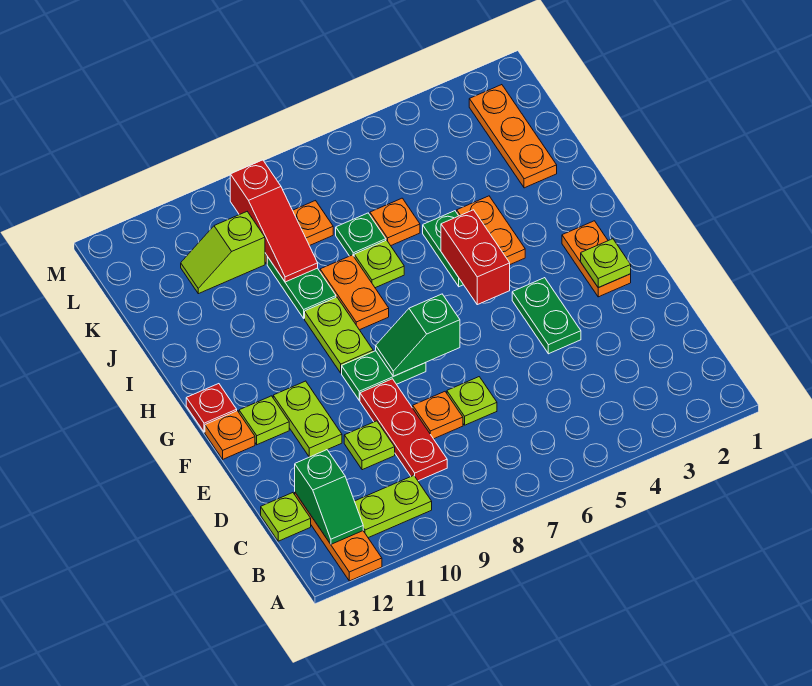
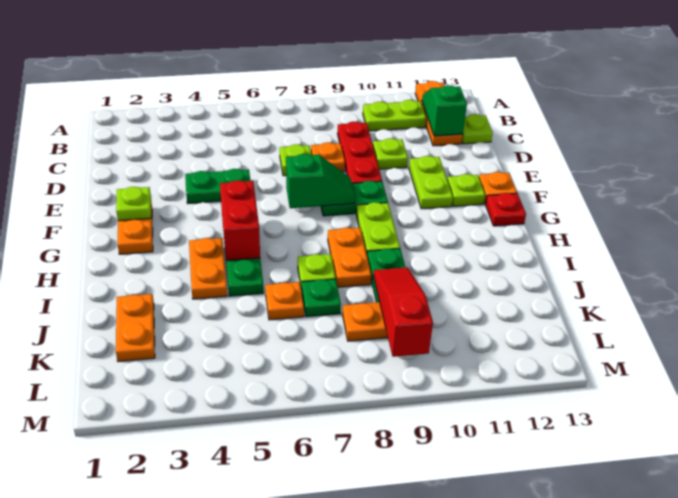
green 1x2 plate [512,278,581,354] -> green 1x2 plate turned to [185,169,250,204]
orange 1x3 plate [469,85,557,188] -> orange 1x2 plate [116,294,155,362]
lime 1x2 slope [181,212,265,294] -> none

